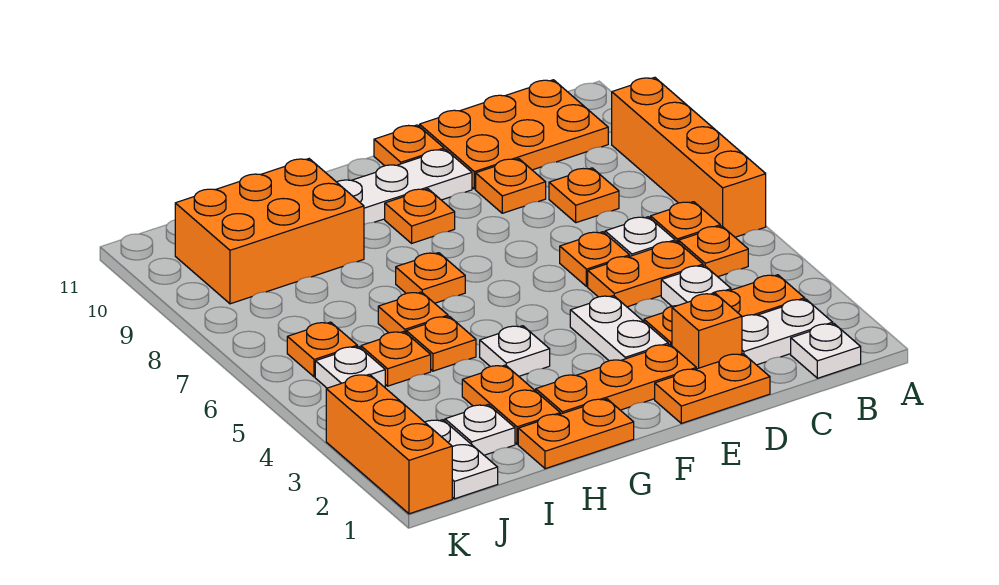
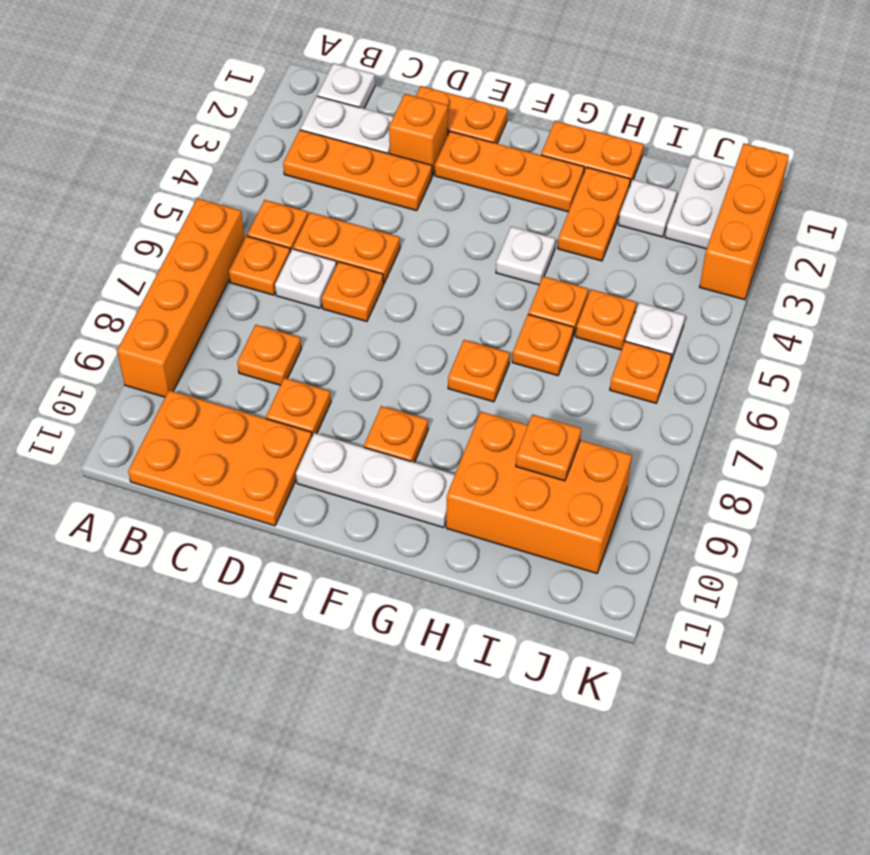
white 1x1 plate [661,265,731,306] -> none
white 1x2 plate [570,296,668,361] -> none
orange 1x1 plate [374,125,444,166] -> orange 1x1 plate moved to [516,414,581,481]

